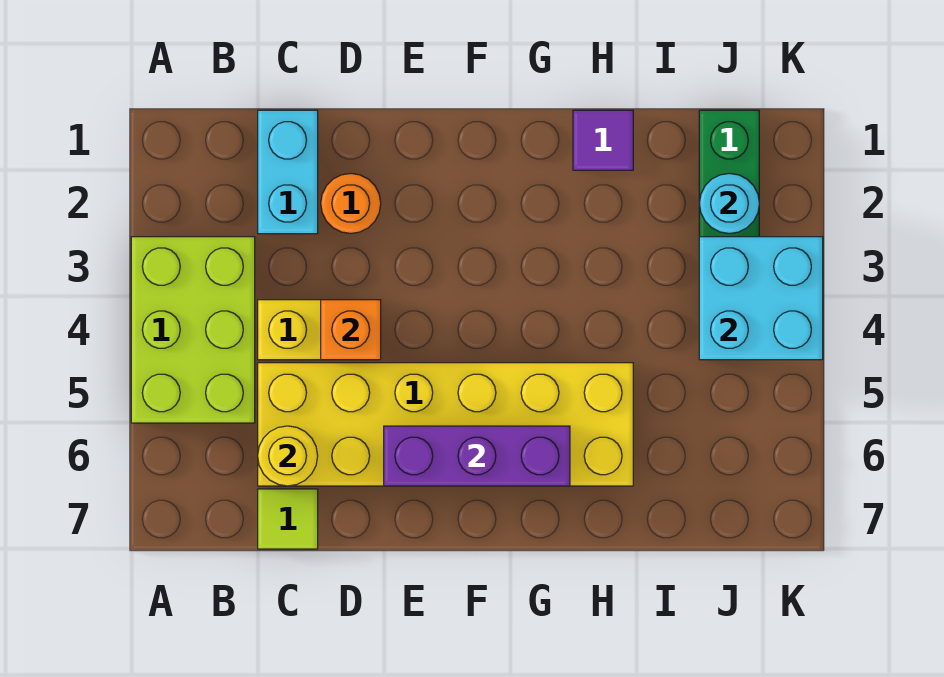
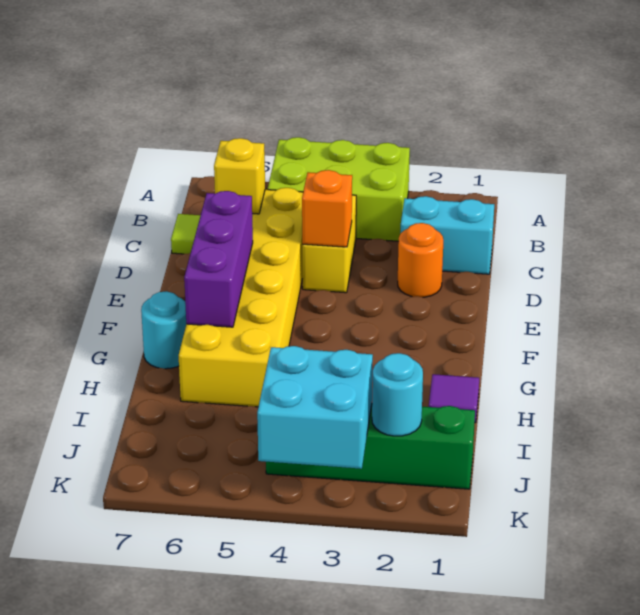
yellow 1x1 round brick [258,426,318,486] -> yellow 1x1 brick [214,138,265,214]
none -> cyan 1x1 round brick [141,291,186,369]

